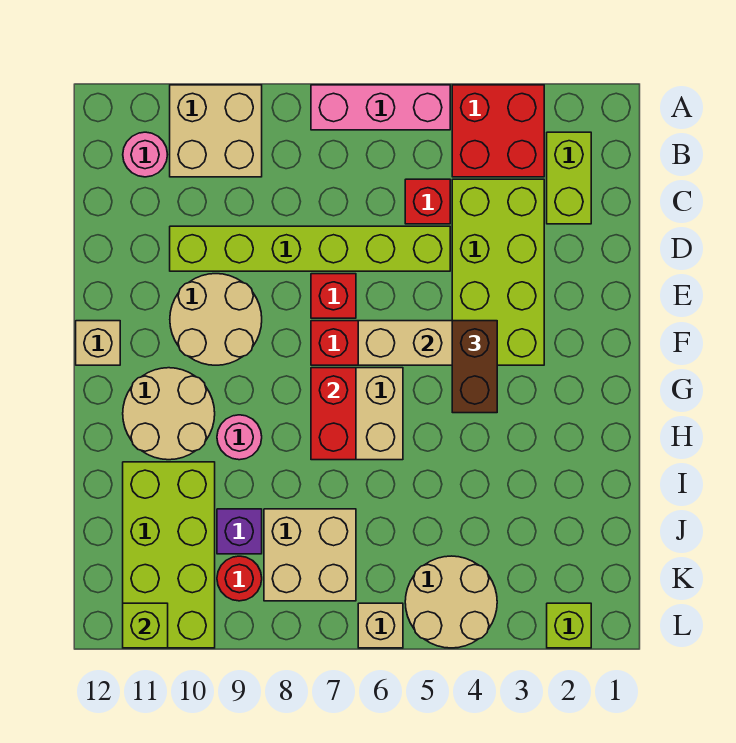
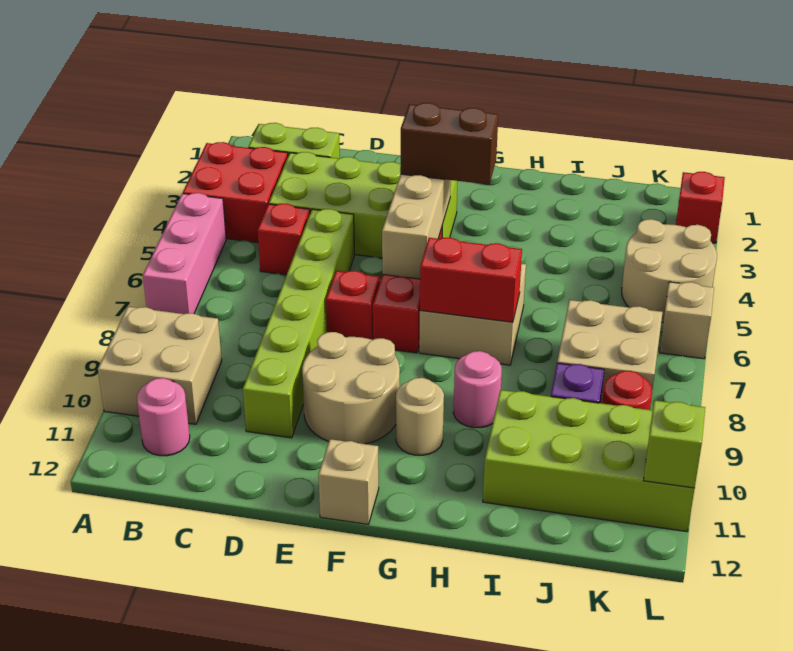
tan 2x2 round brick [123,368,215,460] -> tan 1x1 round brick [396,378,444,455]
lime 1x1 brick [547,603,591,648] -> red 1x1 brick [676,172,725,243]

